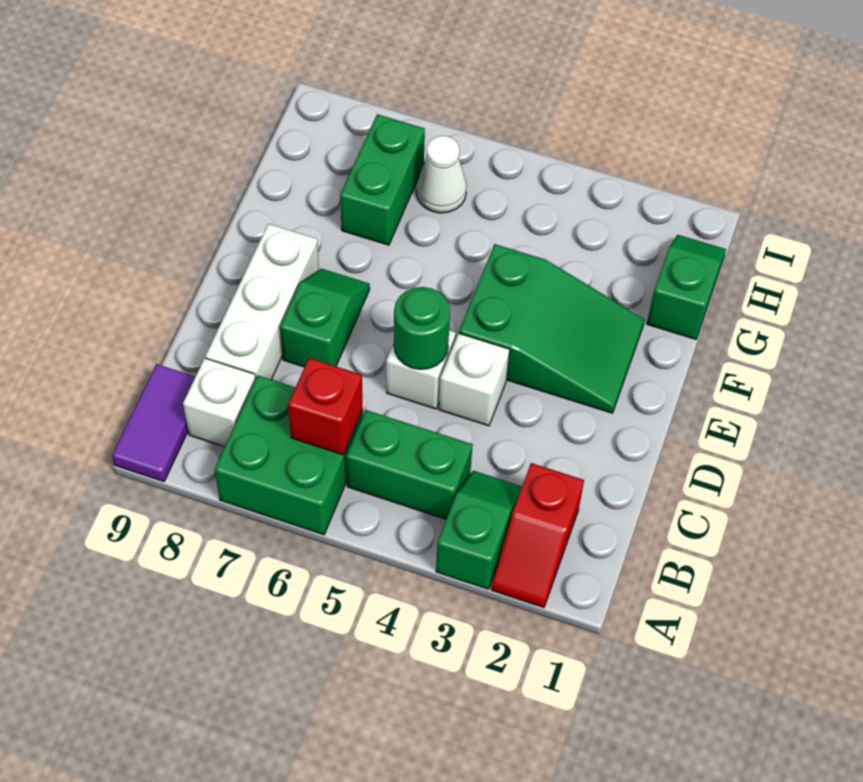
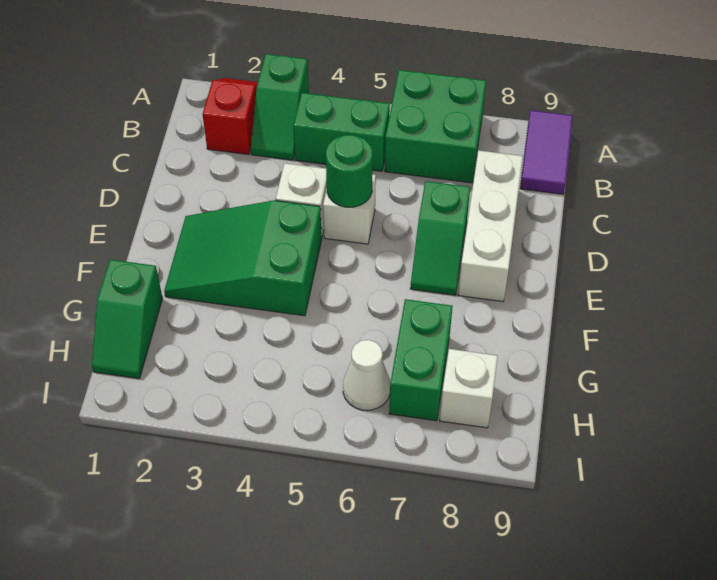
red 1x1 brick [288,358,363,455] -> none
white 1x1 brick [183,358,256,447] -> white 1x1 brick moved to [440,349,498,428]

